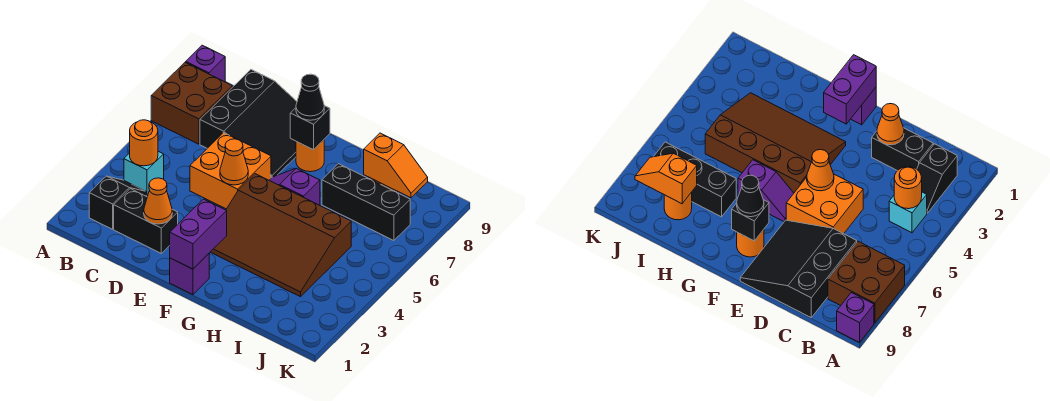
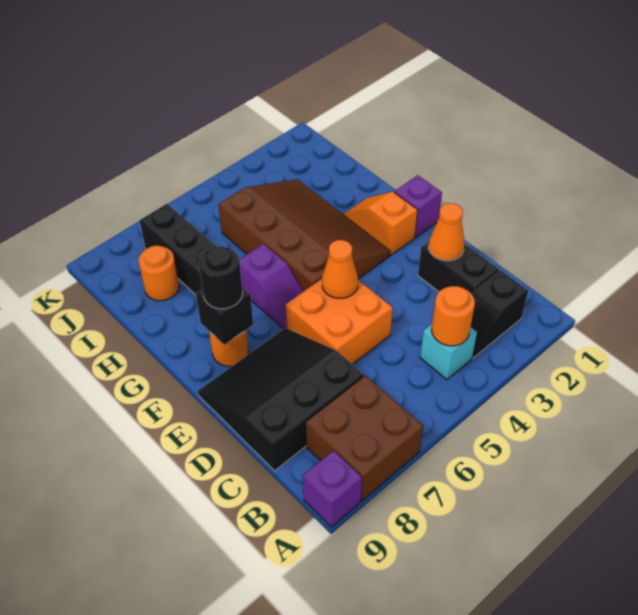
purple 1x2 brick [170,199,227,269] -> none
black 1x1 cone [296,74,324,120] -> black 1x1 round brick [199,246,243,309]
orange 1x2 slope [364,133,428,198] -> orange 1x2 slope moved to [344,191,418,255]

